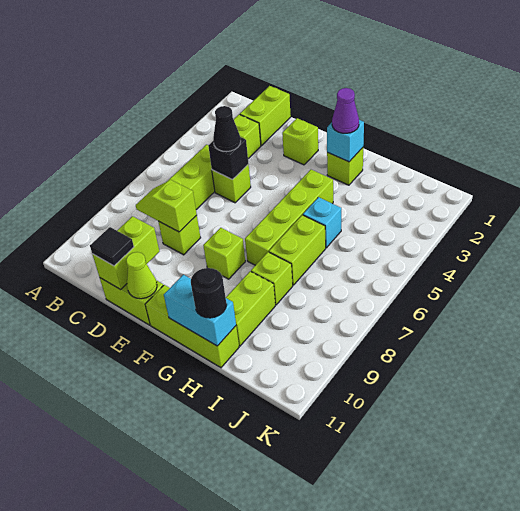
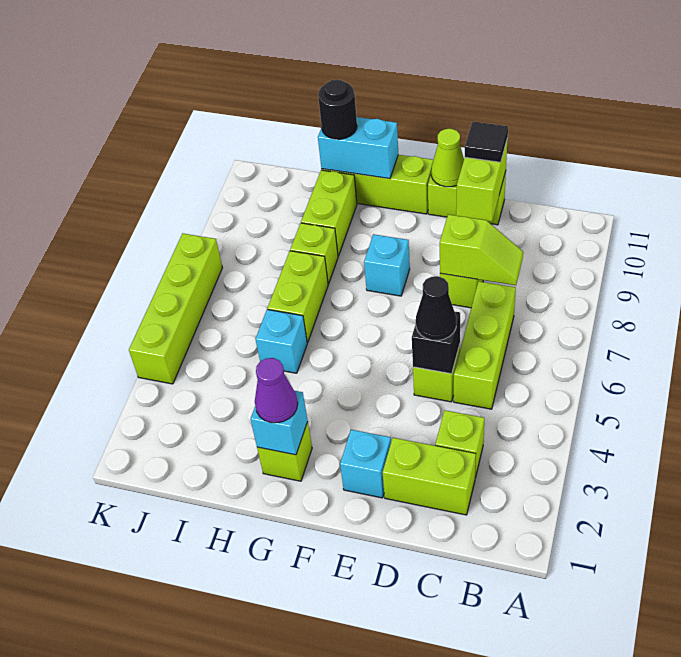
lime 1x2 brick [240,86,291,145] -> lime 1x2 brick turned to [383,438,476,515]
lime 1x1 brick [282,118,318,165] -> cyan 1x1 brick [340,430,391,498]
lime 1x1 brick [203,228,245,279] -> cyan 1x1 brick [364,234,410,296]
lime 1x4 brick [245,170,333,265] -> lime 1x4 brick moved to [129,233,222,384]

